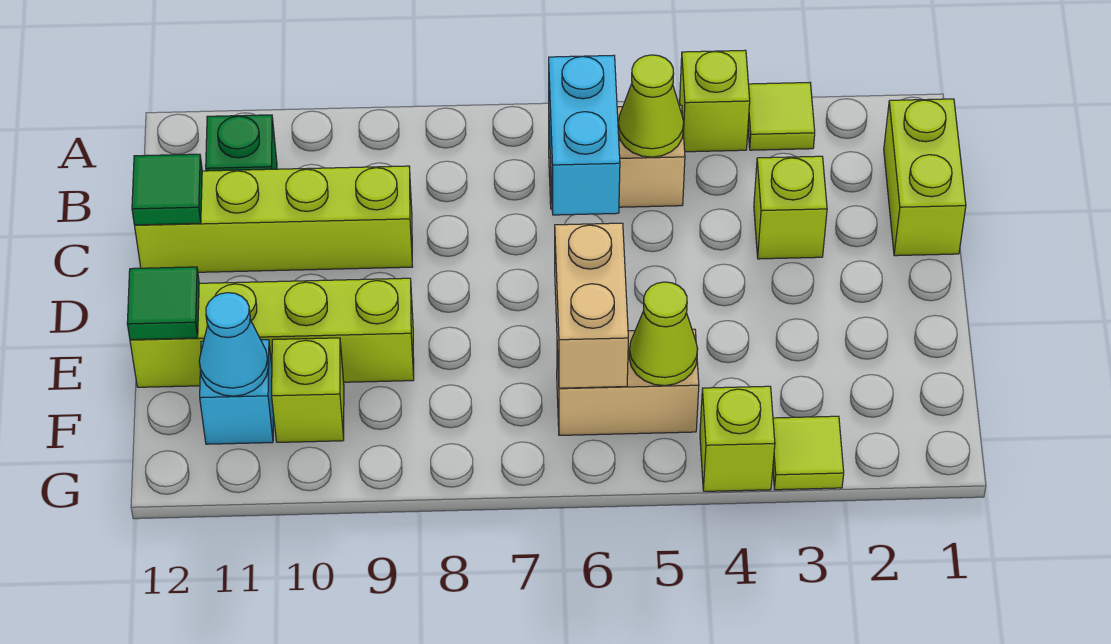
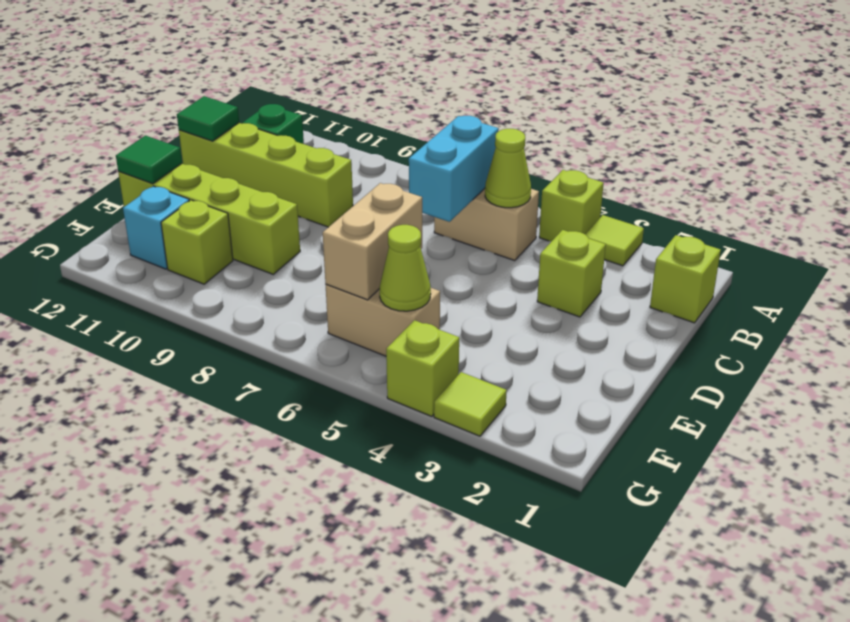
lime 1x2 brick [884,99,966,256] -> lime 1x1 brick [650,235,721,323]
cyan 1x1 cone [199,293,268,396] -> none

